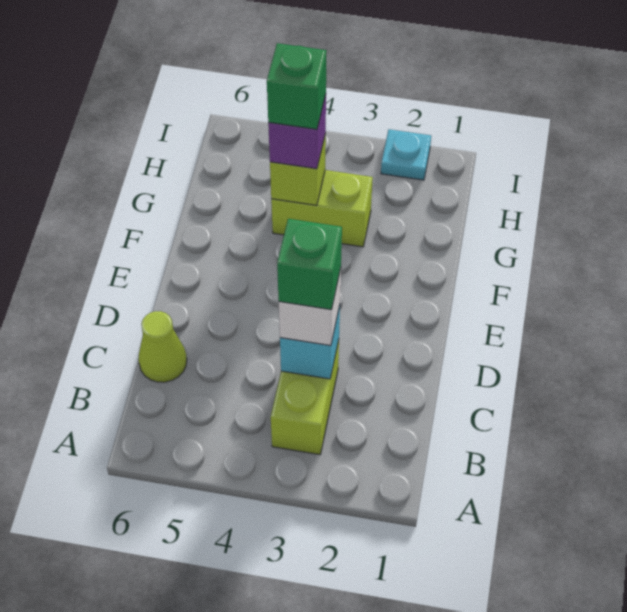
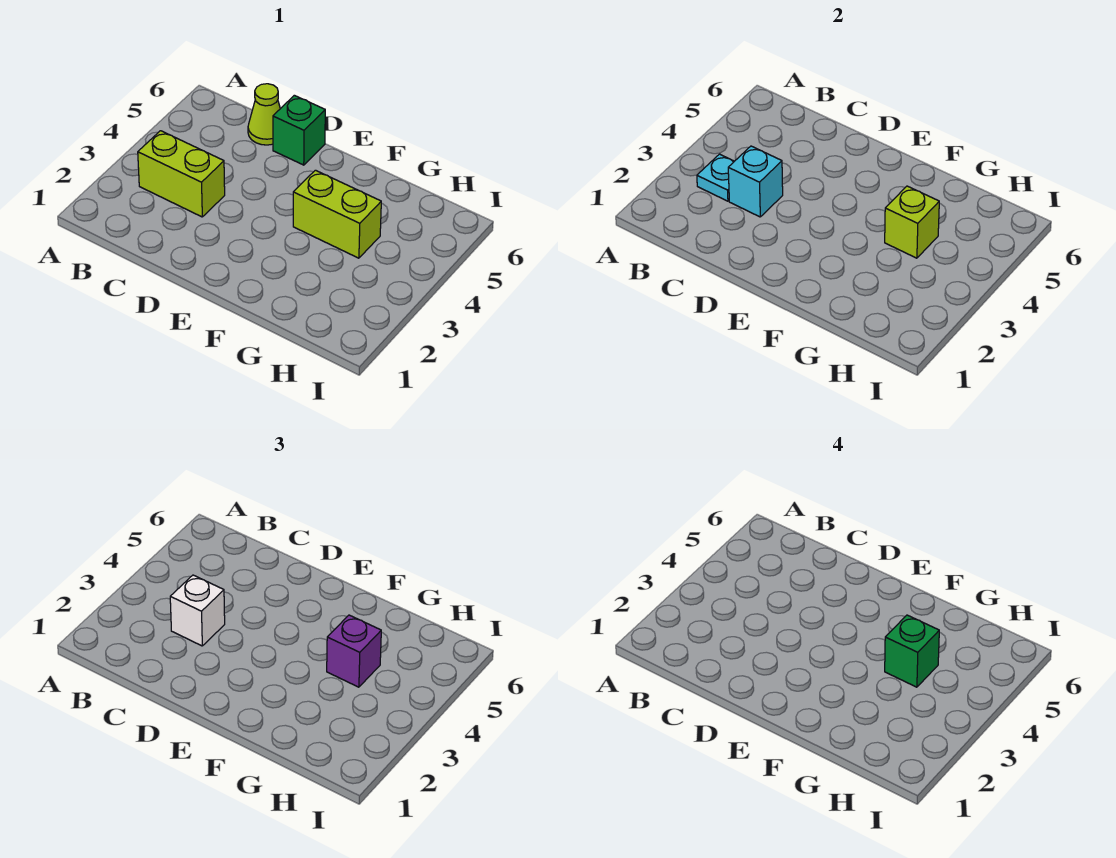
green 1x1 brick [277,219,342,310] -> green 1x1 brick moved to [273,95,325,165]
lime 1x2 brick [271,170,373,247] -> lime 1x2 brick turned to [293,170,381,258]
cyan 1x1 plate [381,129,431,180] -> cyan 1x1 plate moved to [697,154,734,201]

